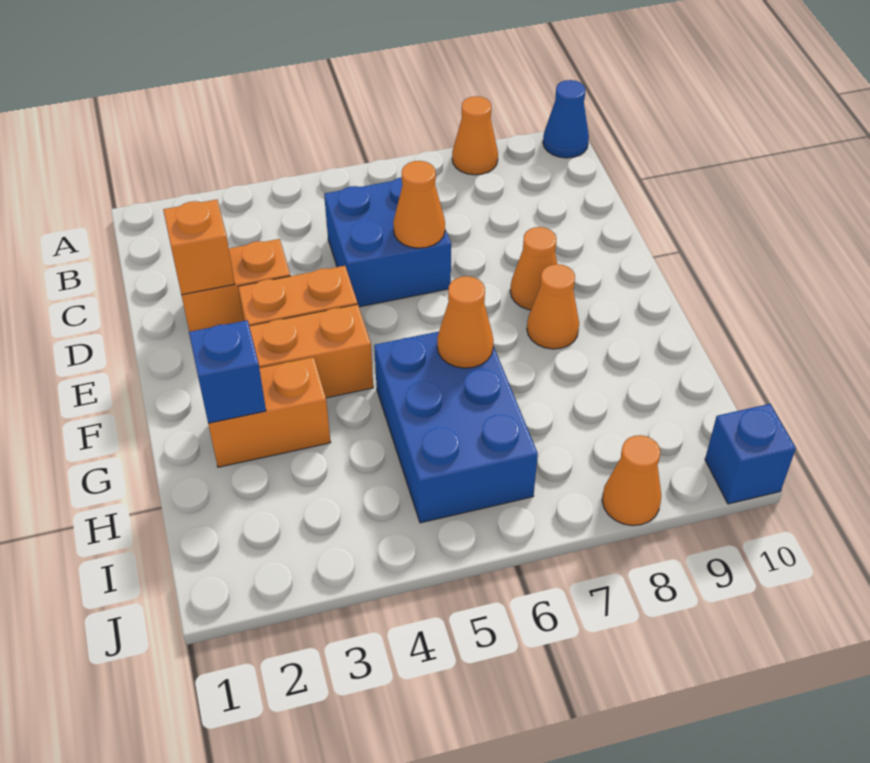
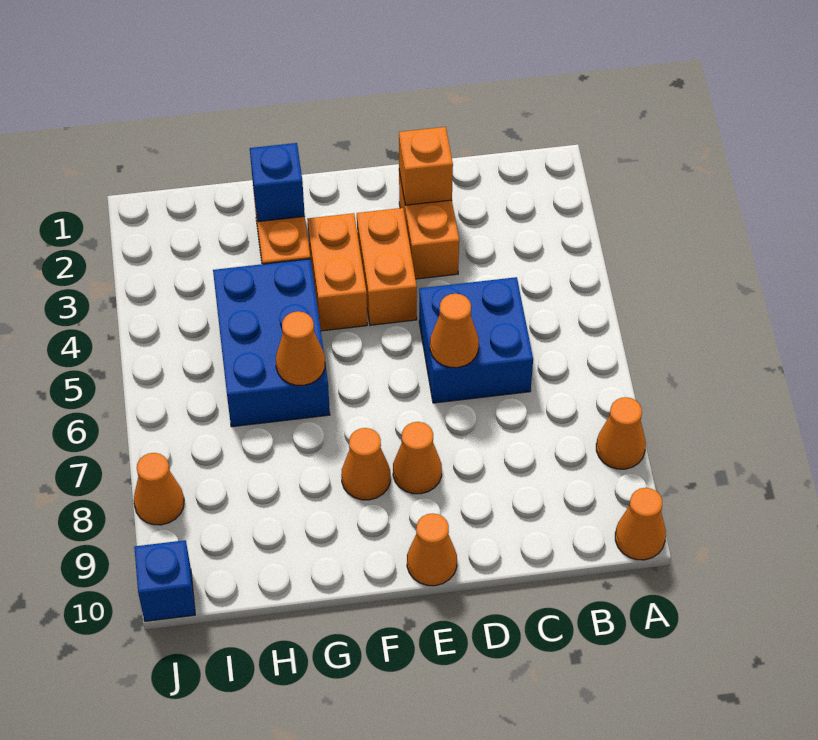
blue 1x1 cone [543,80,589,158] -> orange 1x1 cone [615,488,666,560]
none -> orange 1x1 cone [407,514,457,586]
blue 2x3 brick [374,332,538,523] -> blue 2x3 brick turned to [213,259,330,427]

